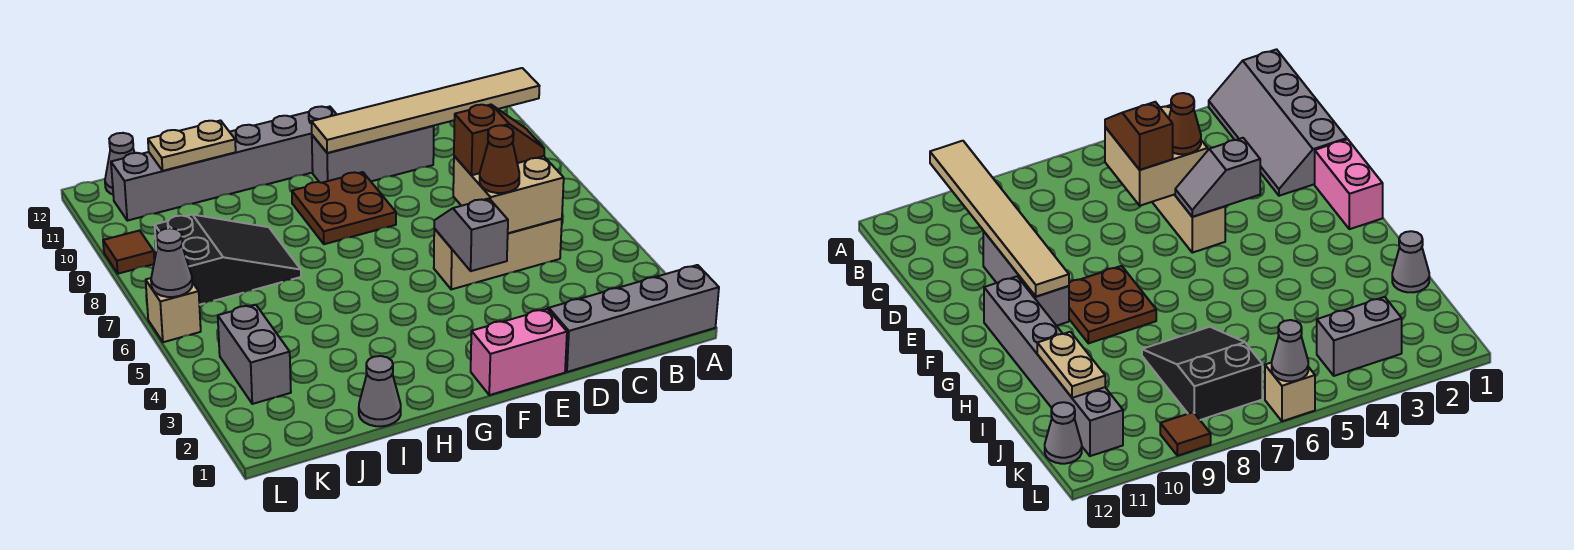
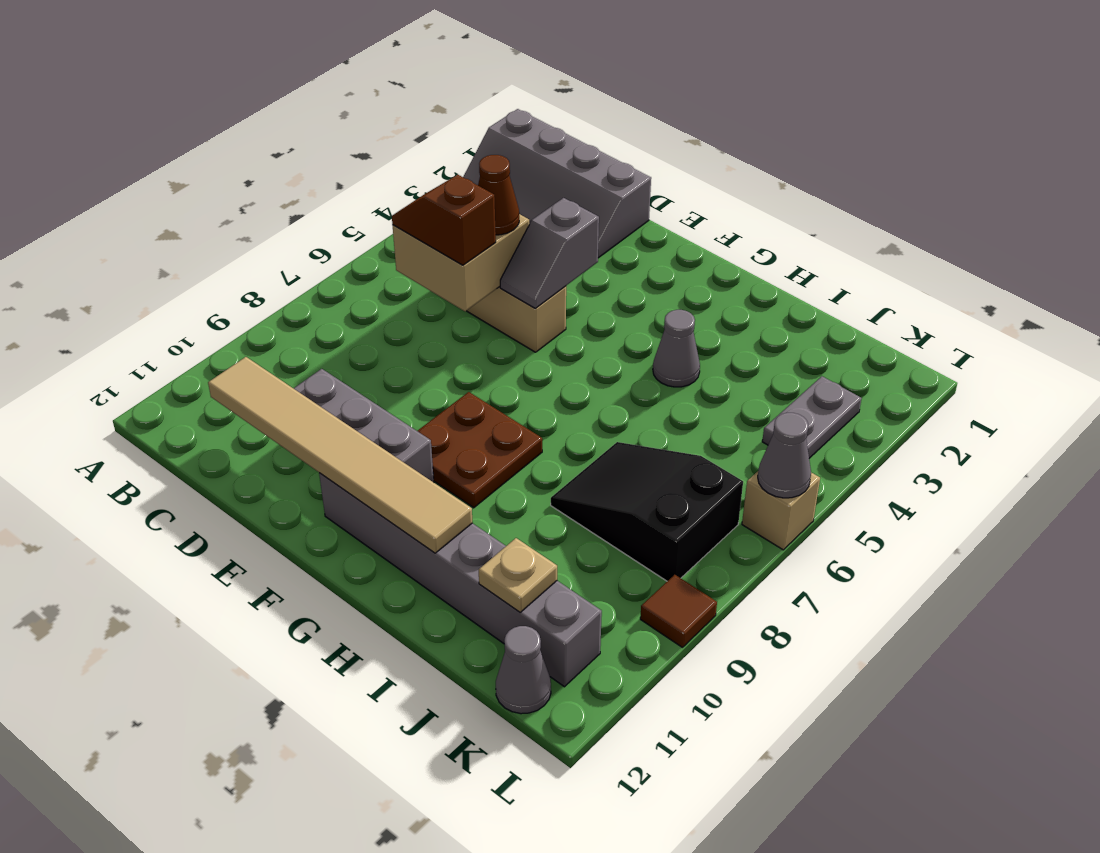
tan 1x6 tile [311,68,539,153] -> tan 1x6 tile moved to [208,357,473,553]
pink 1x2 brick [471,309,567,395] -> none
grey 1x1 cone [359,356,401,426] -> grey 1x1 cone moved to [653,310,700,387]
tan 1x2 plate [148,121,236,171] -> tan 1x1 plate [479,538,557,612]
grey 1x2 brick [218,305,291,404] -> grey 1x2 plate [762,376,862,458]

